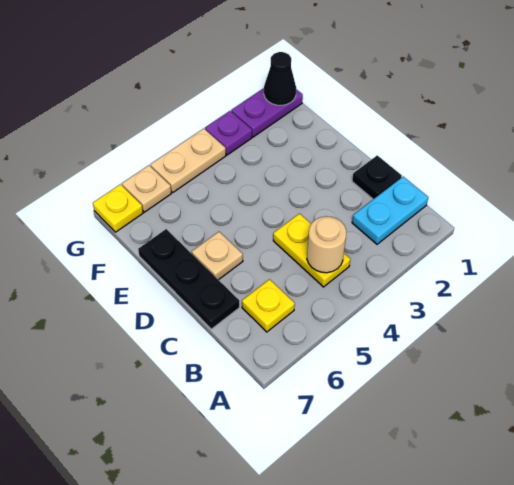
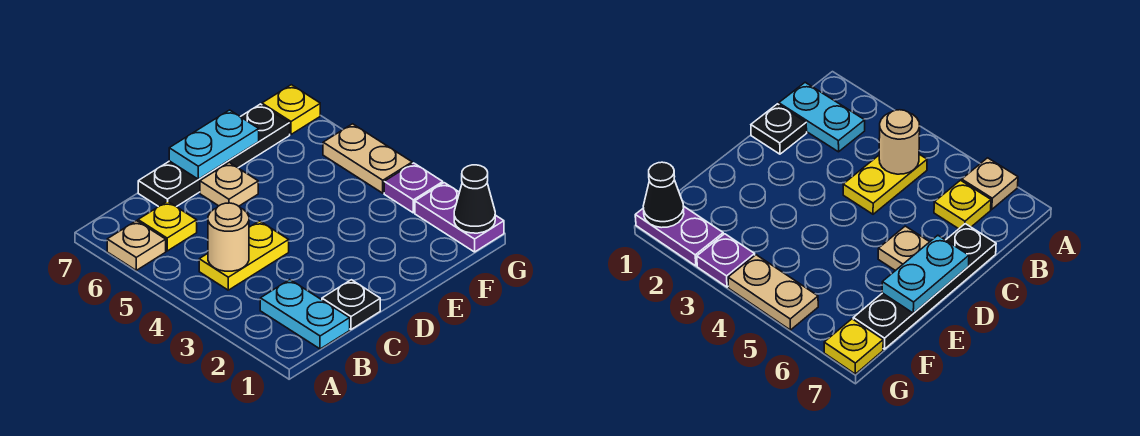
black 1x3 plate [138,229,239,329] -> black 1x4 plate [138,104,290,207]
none -> cyan 1x2 plate [169,110,259,179]
tan 1x1 plate [122,165,171,212] -> tan 1x1 plate moved to [107,221,166,270]

